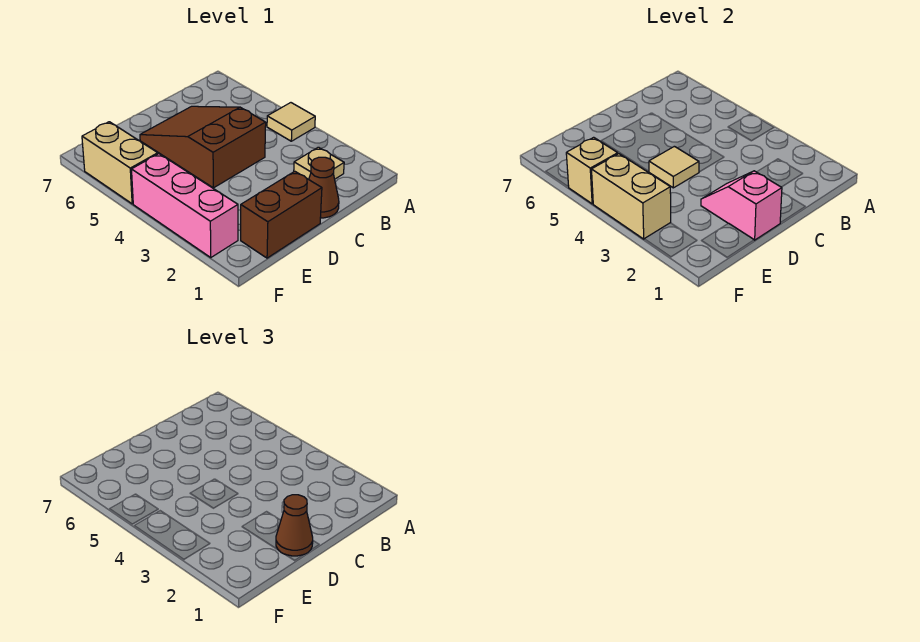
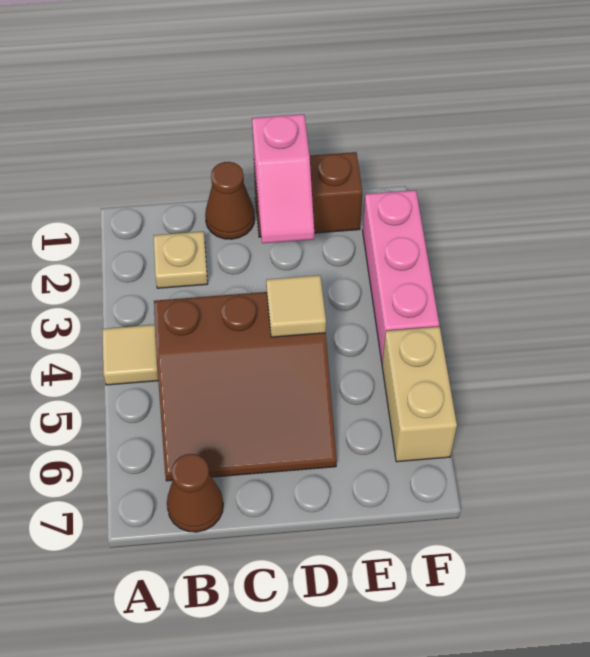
brown 2x3 slope [140,106,266,188] -> brown 3x3 slope [154,292,337,481]
brown 1x1 cone [276,495,313,556] -> brown 1x1 cone moved to [167,454,223,532]
tan 1x2 brick [592,154,671,239] -> none
tan 1x1 brick [566,137,618,204] -> none

